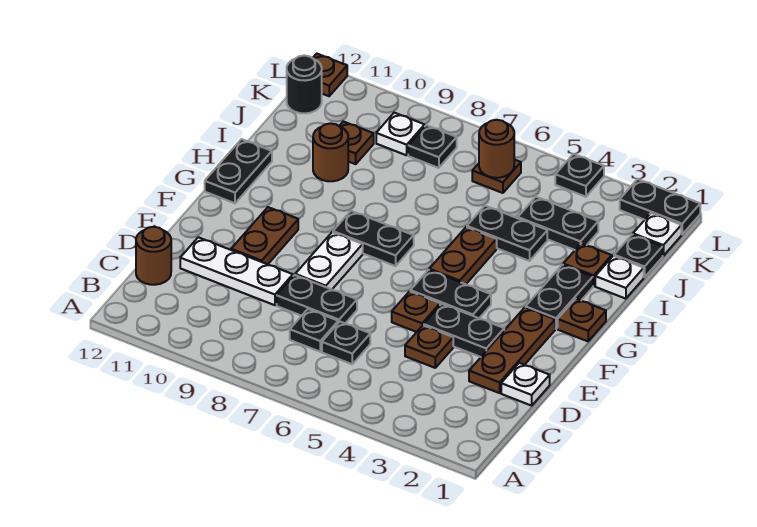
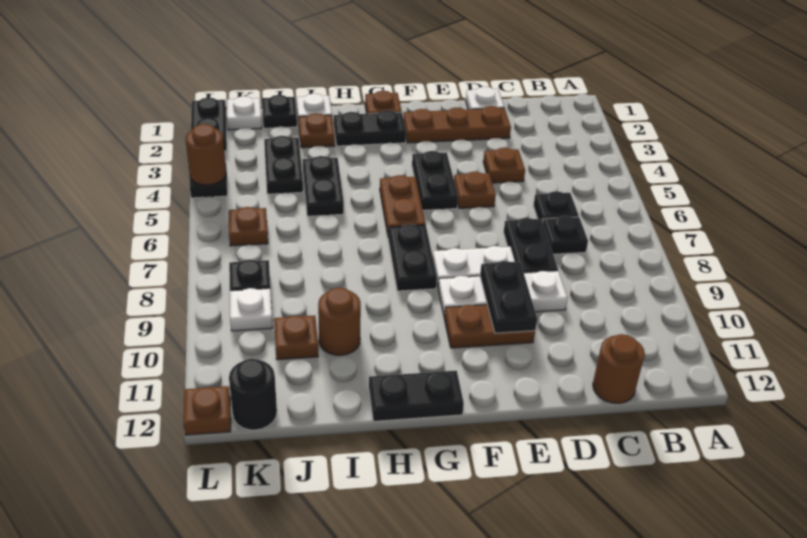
white 1x3 plate [180,237,293,305] -> white 1x3 plate turned to [438,271,568,318]
black 1x2 plate [424,304,504,357] -> black 1x2 plate moved to [480,261,537,333]
brown 1x2 plate [429,227,497,284] -> brown 1x2 plate turned to [380,175,426,234]
brown 1x1 round brick [479,120,514,178] -> brown 1x1 round brick moved to [185,124,226,185]

